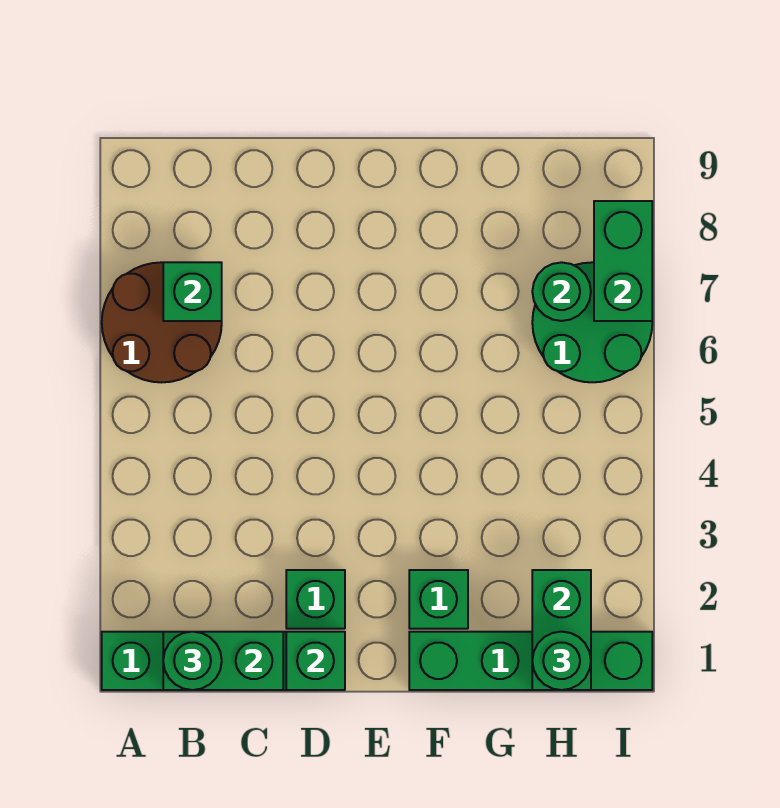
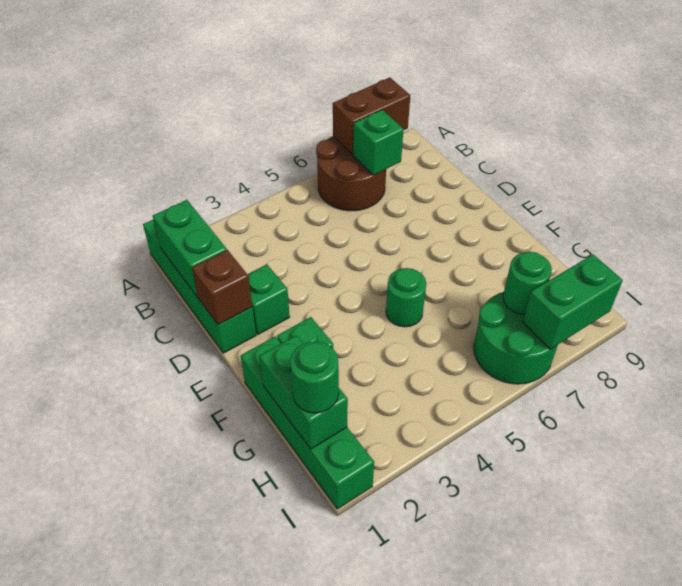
none -> brown 1x2 brick [333,78,410,154]
green 1x1 round brick [163,632,222,690] -> green 1x1 round brick moved to [386,268,426,327]
green 1x1 brick [286,632,345,690] -> brown 1x1 brick [192,250,252,325]
green 1x2 brick [532,570,591,690] -> green 1x2 brick turned to [259,335,348,449]

